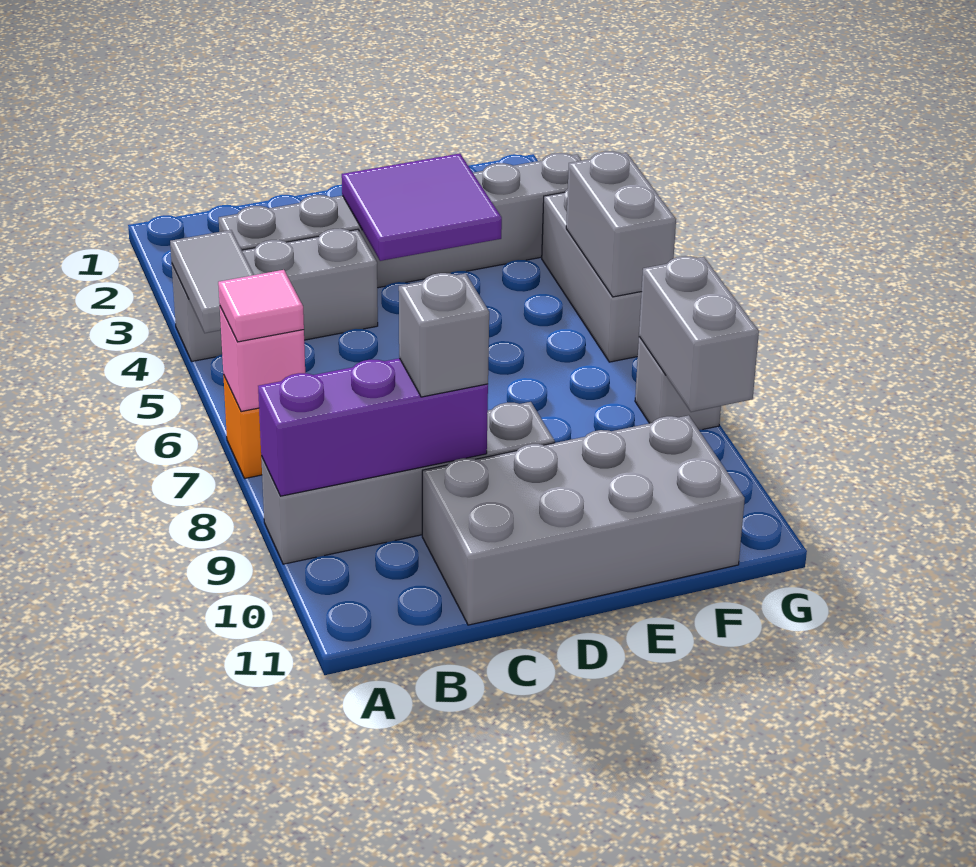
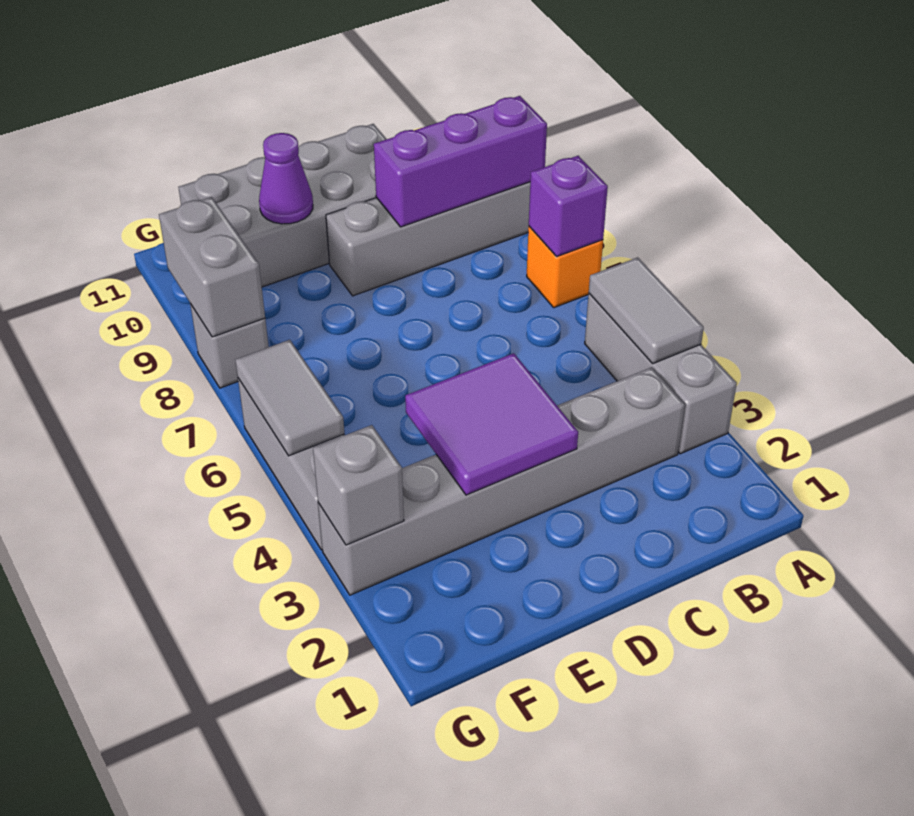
grey 1x3 brick [172,229,378,361] -> grey 1x3 brick turned to [585,294,737,454]
pink 1x1 brick [220,307,305,412] -> purple 1x1 brick [529,156,608,256]
pink 1x1 tile [218,270,304,342] -> none
grey 1x1 brick [399,273,489,397] -> grey 1x1 brick moved to [313,425,404,545]
none -> purple 1x1 cone [259,133,313,224]
grey 1x2 brick [566,151,676,297] -> grey 1x2 tile [235,340,344,456]

